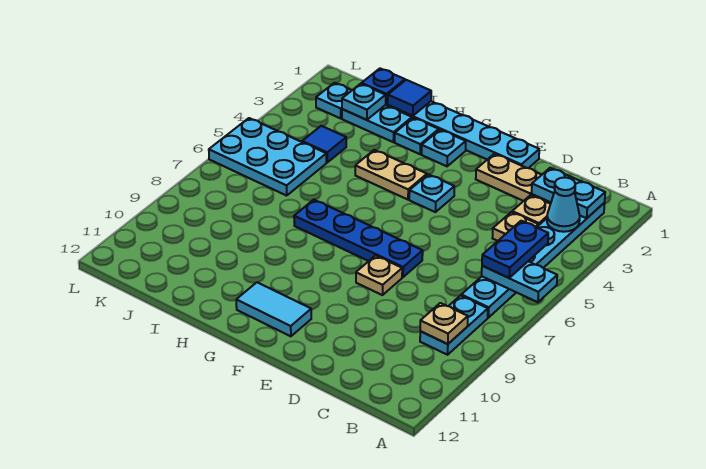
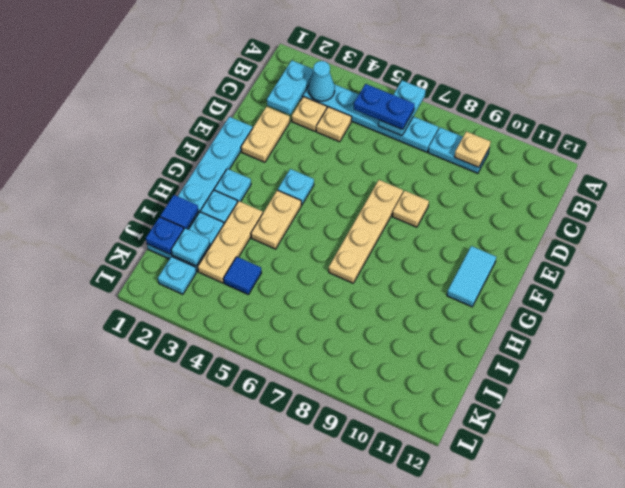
blue 1x4 plate [294,200,423,277] -> tan 1x4 plate [329,180,403,283]
none -> tan 1x3 plate [198,201,263,283]
cyan 2x3 plate [209,118,326,196] -> none

